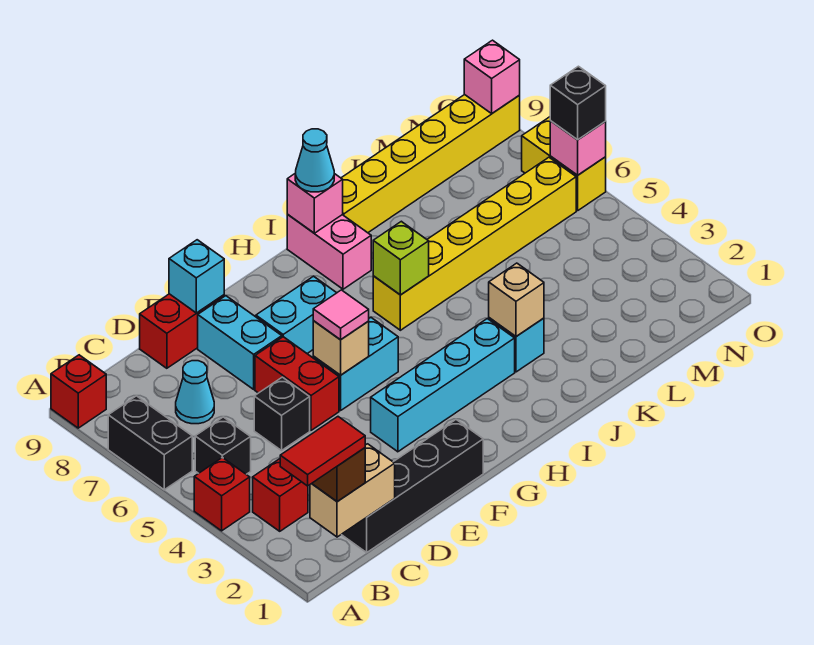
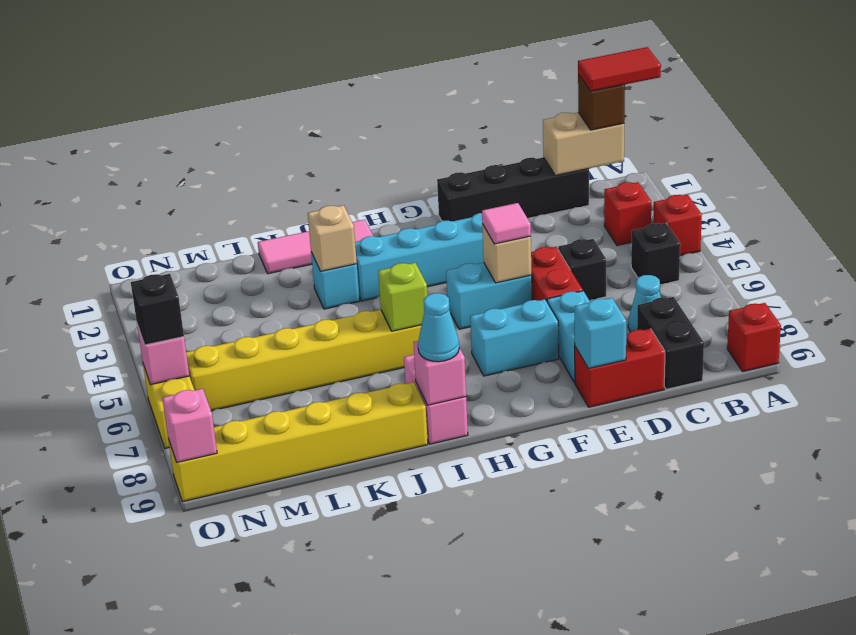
black 1x2 brick [108,396,192,490] -> black 1x2 brick moved to [637,297,704,389]
none -> pink 1x3 tile [258,220,373,274]

